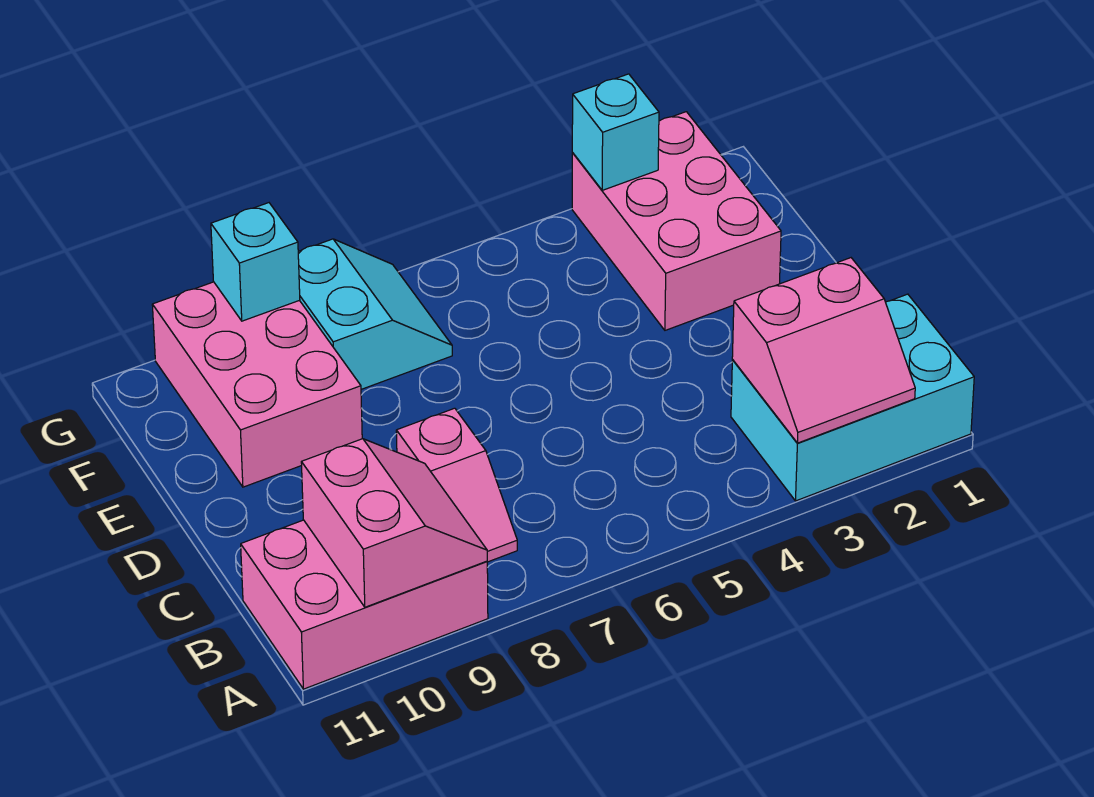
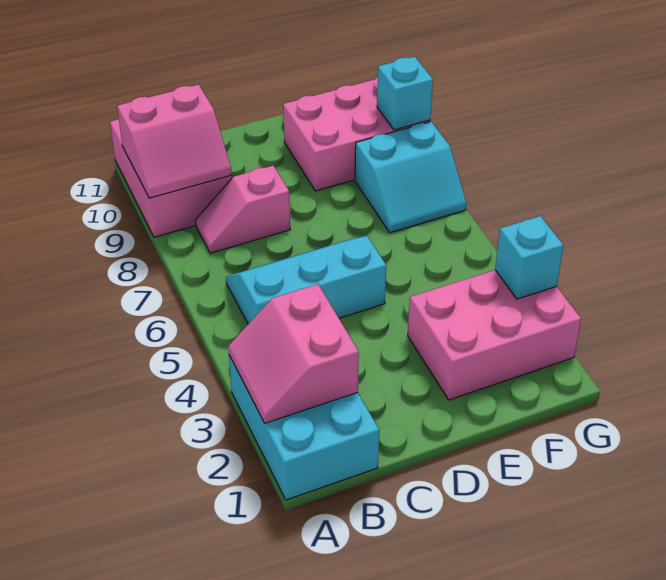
none -> cyan 2x3 slope [226,236,386,324]

